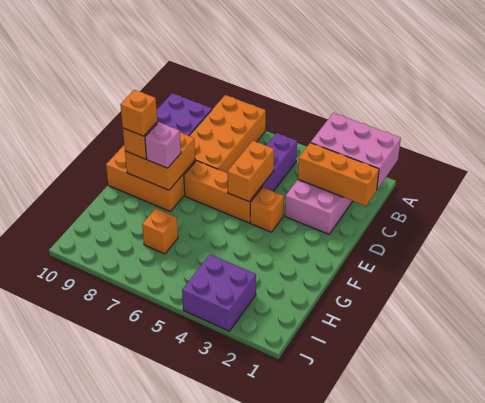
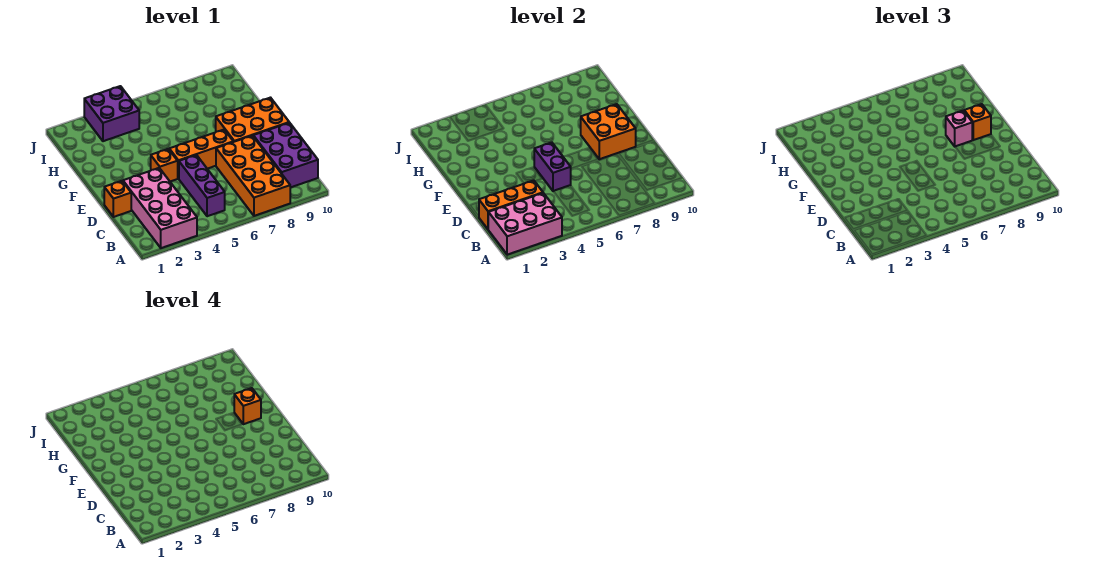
orange 1x2 brick [228,141,274,202] -> purple 1x2 brick [534,142,571,191]
orange 1x1 brick [142,208,178,254] -> orange 1x1 brick moved to [104,181,131,217]

